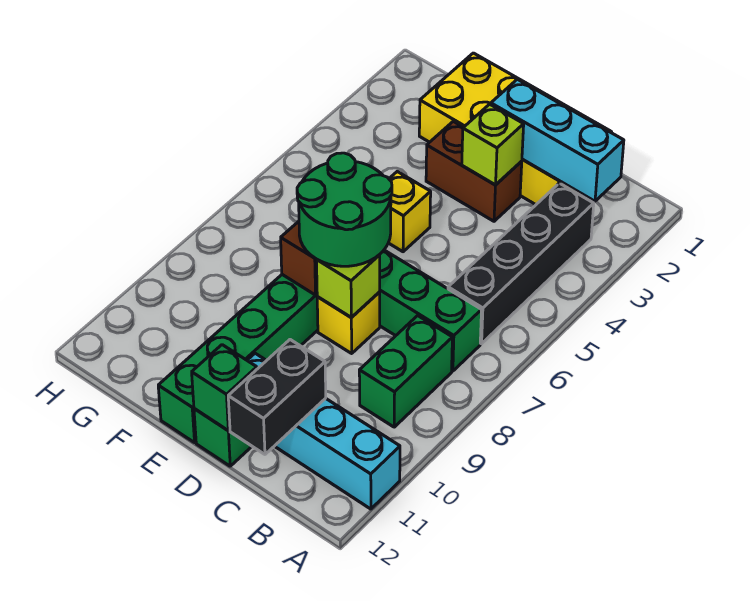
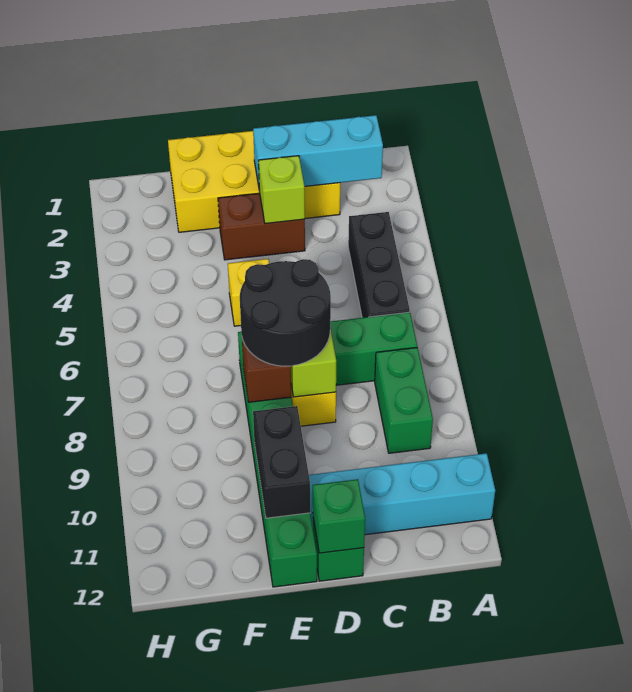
black 1x4 brick [448,183,594,344] -> black 1x3 brick [348,212,410,318]
black 1x2 brick [228,340,326,454] -> black 1x2 brick moved to [253,406,310,518]
green 2x2 round brick [297,153,392,266] -> black 2x2 round brick [240,259,331,366]

